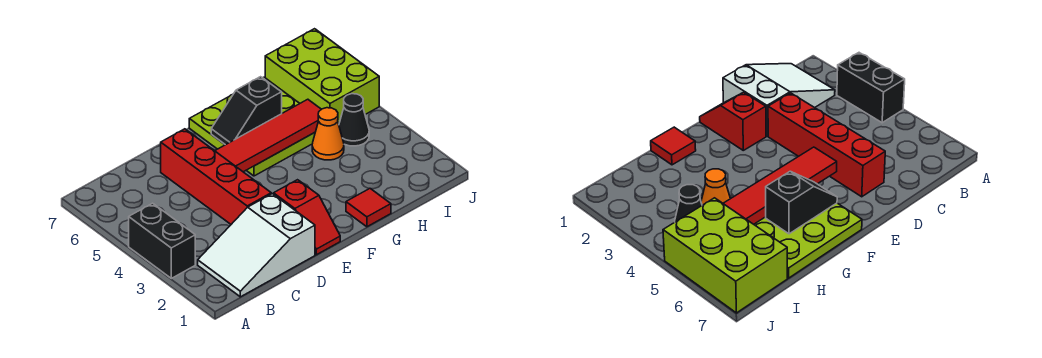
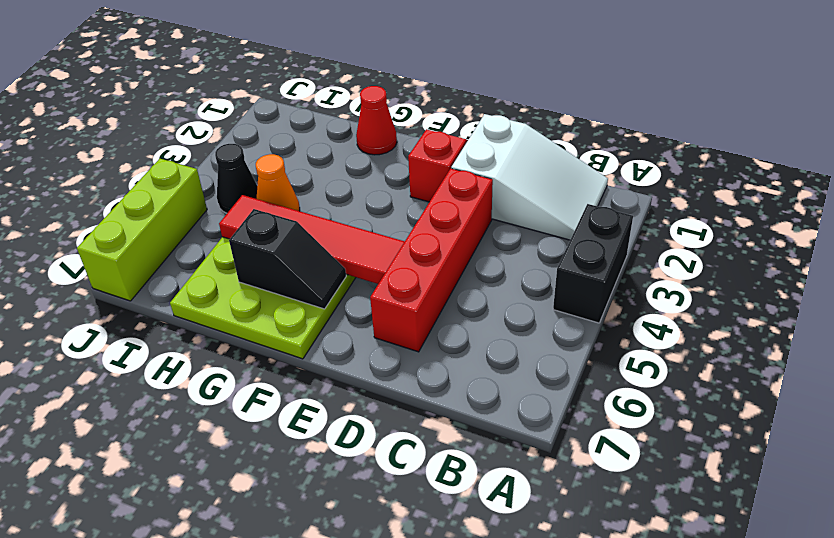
red 1x1 tile [346,189,391,227] -> red 1x1 cone [356,86,397,155]
lime 2x3 brick [265,29,379,124] -> lime 1x3 brick [77,159,207,301]

